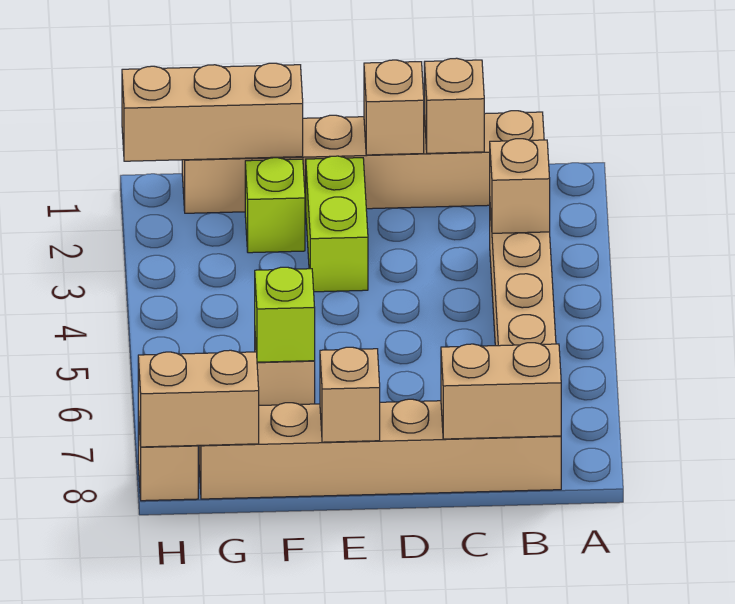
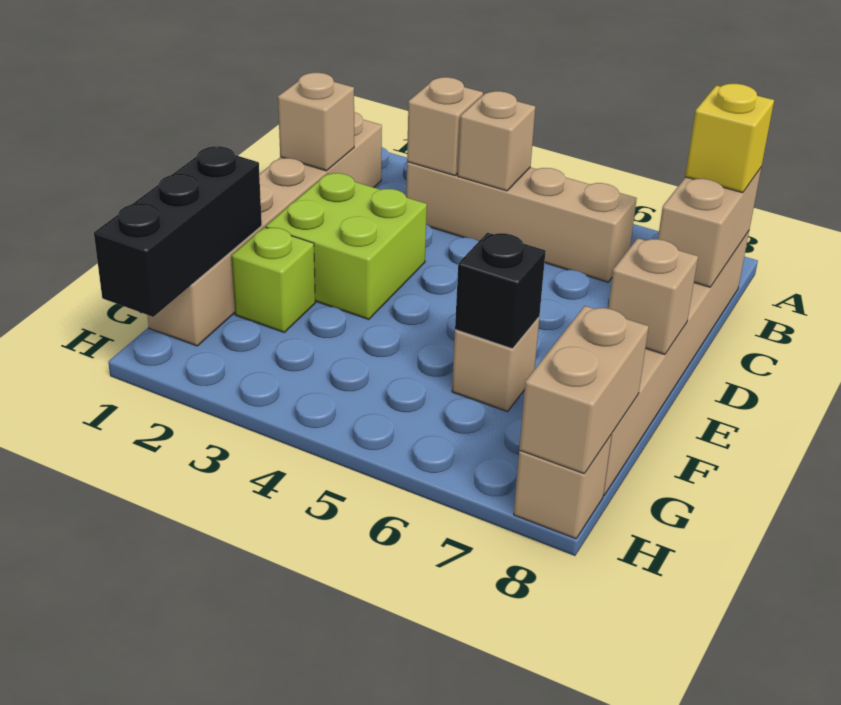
none -> yellow 1x1 brick [685,84,774,193]
tan 1x1 brick [364,60,424,155] -> tan 1x1 brick moved to [458,91,535,191]
lime 1x2 brick [306,156,368,292] -> lime 2x2 brick [266,173,427,319]
tan 1x3 brick [122,63,303,161] -> black 1x3 brick [94,146,262,317]
lime 1x1 brick [255,267,315,362] -> black 1x1 brick [455,233,546,349]

